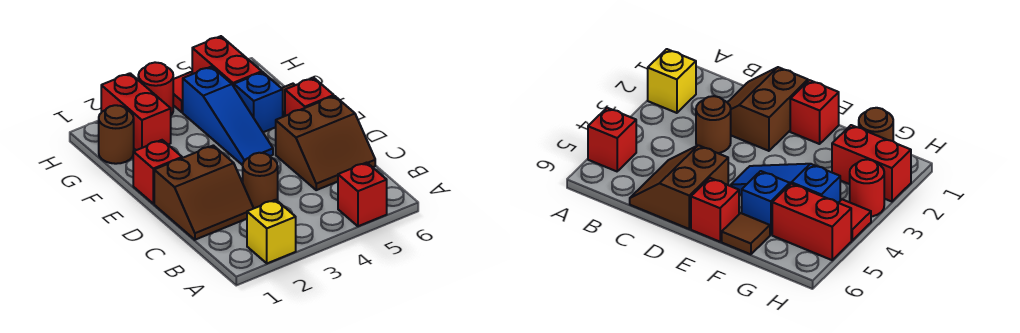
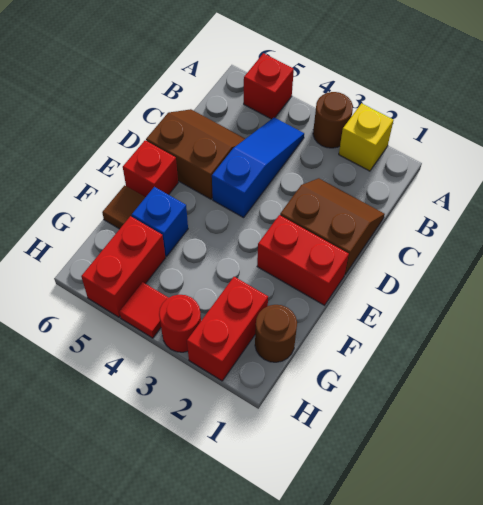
brown 1x1 round brick [243,153,278,208] -> brown 1x1 round brick moved to [313,92,353,148]
red 1x1 brick [133,140,182,204] -> red 1x2 brick [257,215,349,305]
blue 1x3 slope [183,67,273,165] -> blue 1x3 slope moved to [212,118,304,218]

